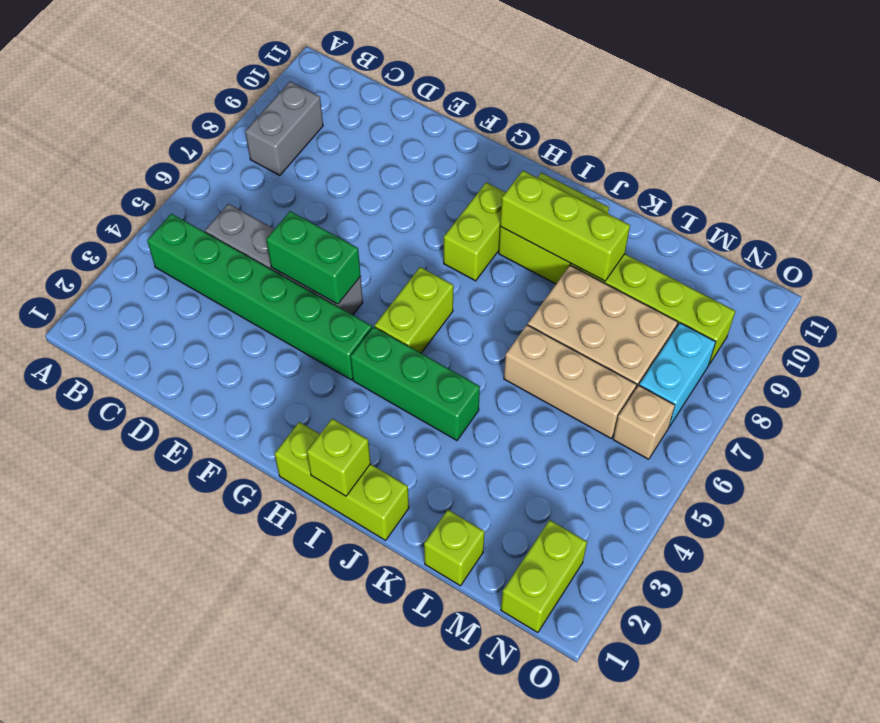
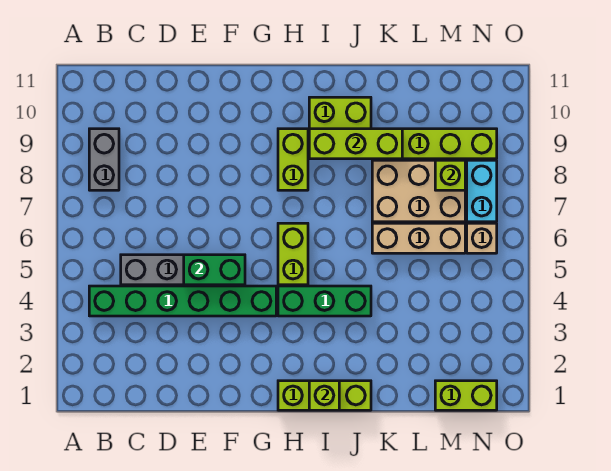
lime 1x1 brick [424,510,485,586] -> lime 1x1 brick moved to [435,160,465,190]
lime 1x2 brick [501,520,587,633] -> lime 1x2 brick turned to [435,381,497,410]

